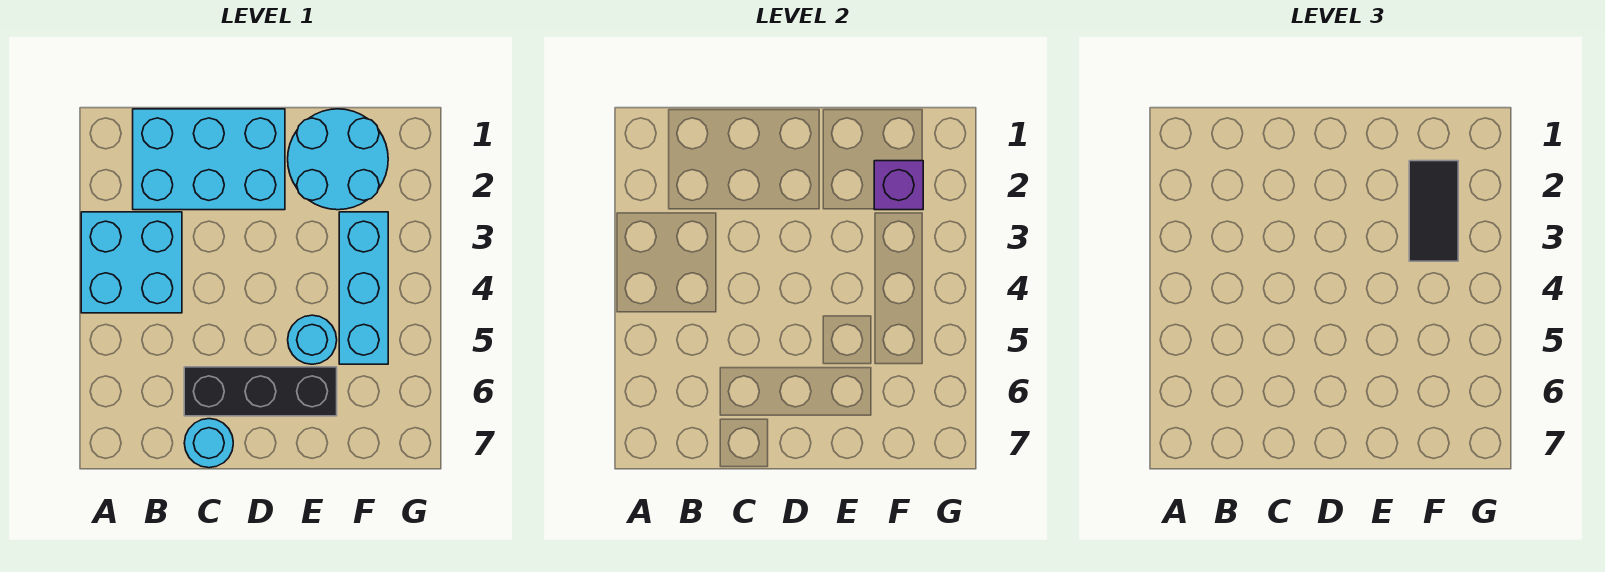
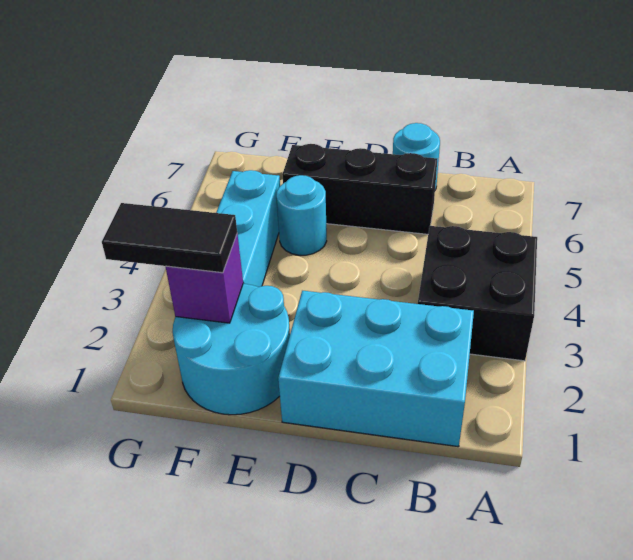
cyan 2x2 brick [81,212,182,313] -> black 2x2 brick [418,226,537,361]
black 1x2 tile [1409,161,1458,261] -> black 1x2 tile turned to [102,203,237,273]

